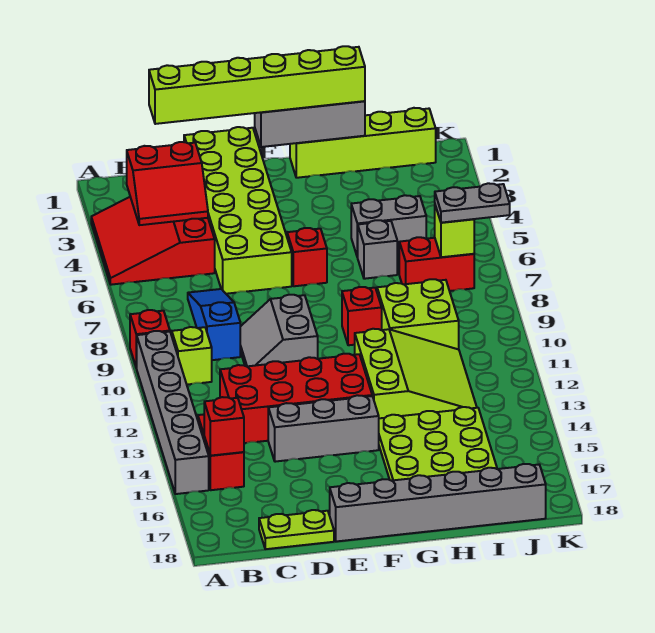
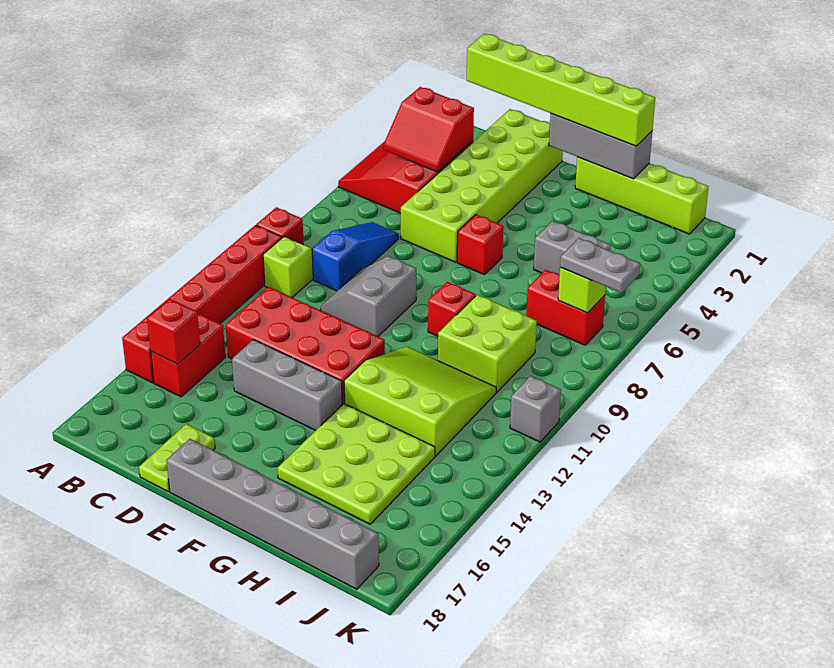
grey 1x6 brick [137,331,209,494] -> red 1x6 brick [122,225,282,383]
lime 1x2 plate [259,510,334,549] -> lime 1x2 plate turned to [139,424,215,492]
lime 3x3 slope [355,329,477,418] -> lime 3x3 slope turned to [344,347,496,456]
grey 1x1 brick [358,220,397,279] -> grey 1x1 brick moved to [510,376,561,442]

